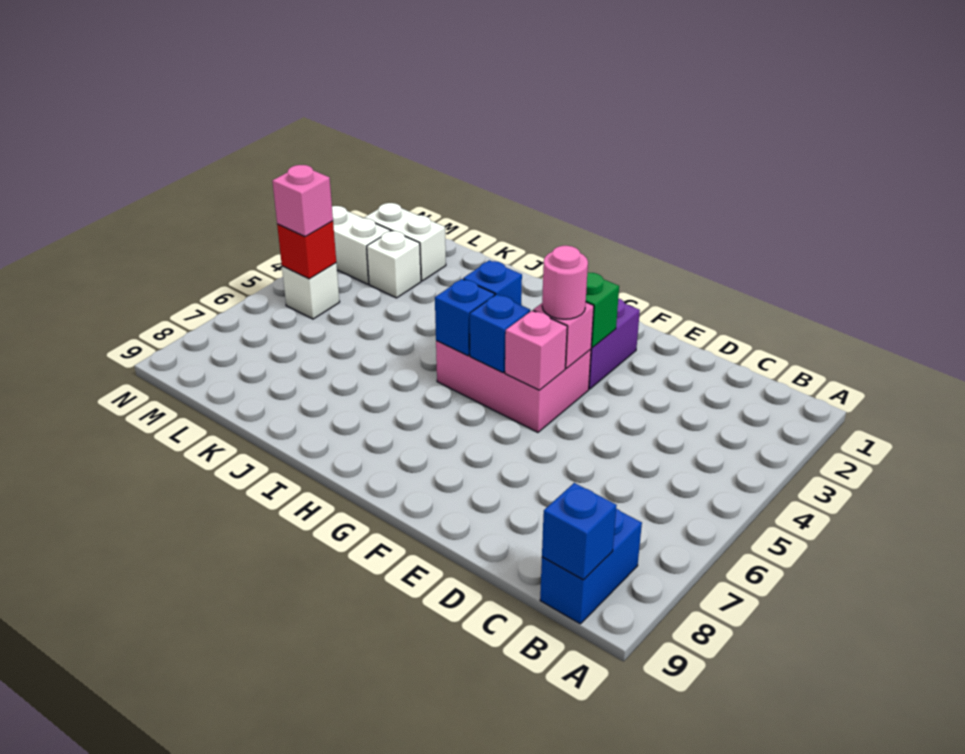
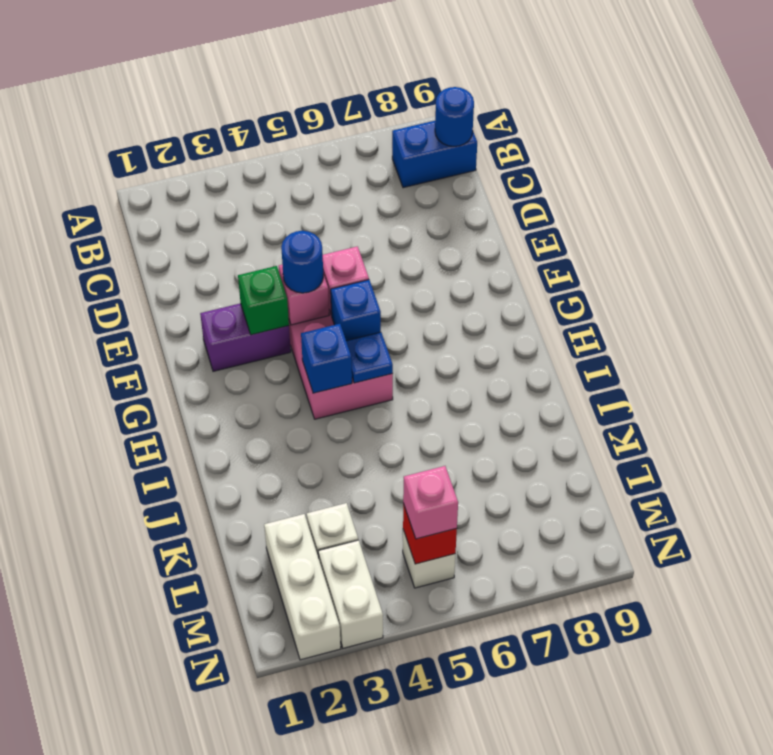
blue 1x1 brick [542,483,617,580] -> blue 1x1 round brick [435,87,474,146]
pink 1x1 round brick [542,246,588,319] -> blue 1x1 round brick [281,231,323,293]
blue 1x1 brick [435,279,495,356] -> blue 1x1 plate [346,332,393,383]
white 1x2 brick [364,203,446,281] -> white 1x3 brick [264,514,341,660]

